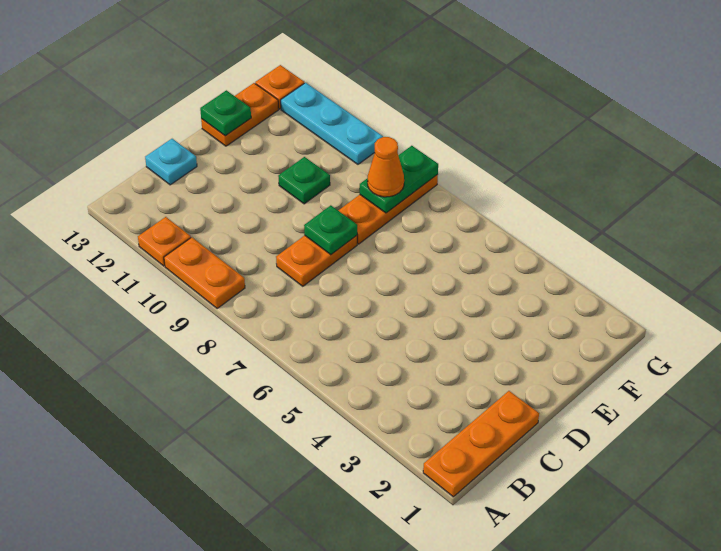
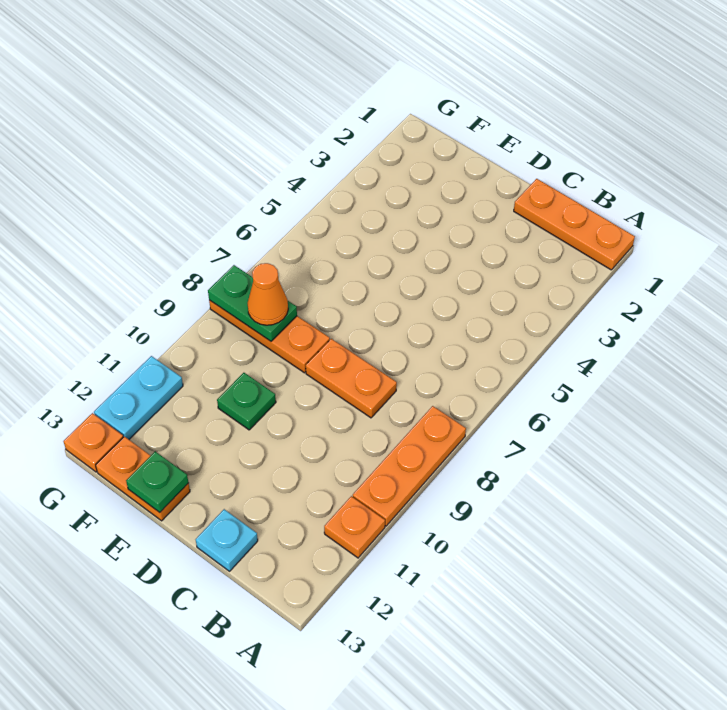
orange 1x2 plate [164,237,245,308] -> orange 1x3 plate [353,406,466,526]
green 1x1 plate [304,205,357,255] -> none
cyan 1x3 plate [281,83,383,164] -> cyan 1x2 plate [94,356,183,439]

